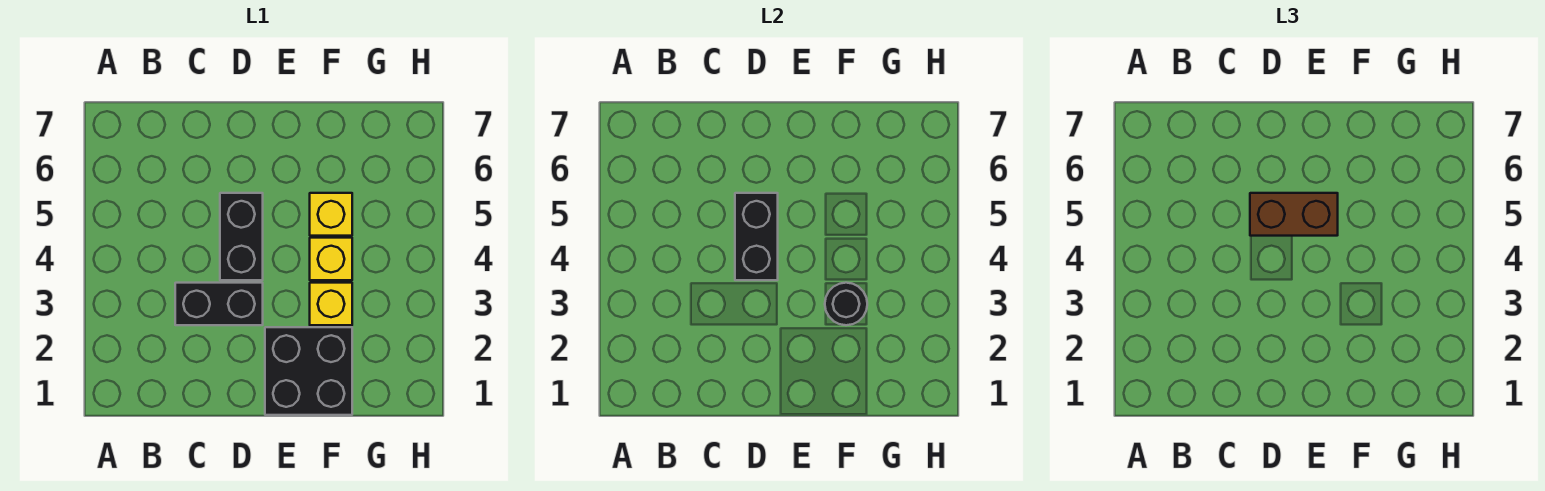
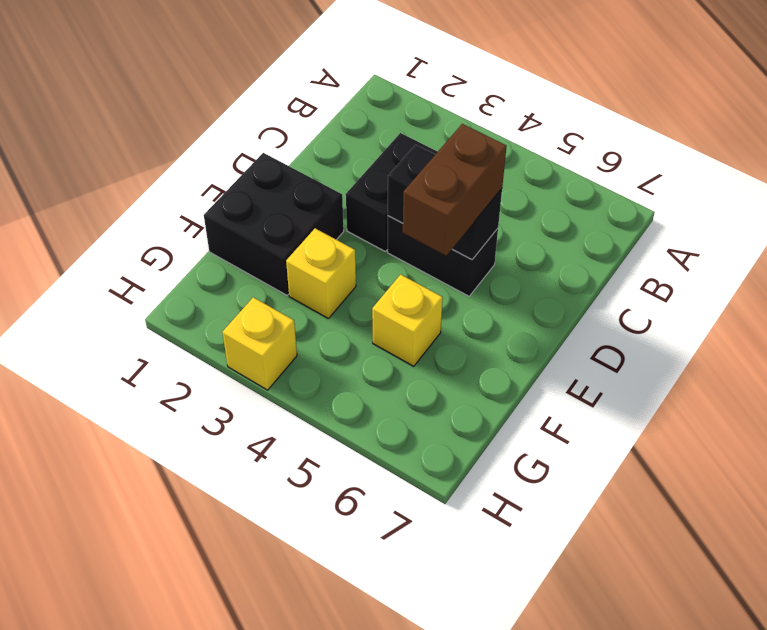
black 1x1 round brick [825,283,867,325] -> none
yellow 1x1 brick [310,238,352,280] -> yellow 1x1 brick moved to [222,297,297,390]

